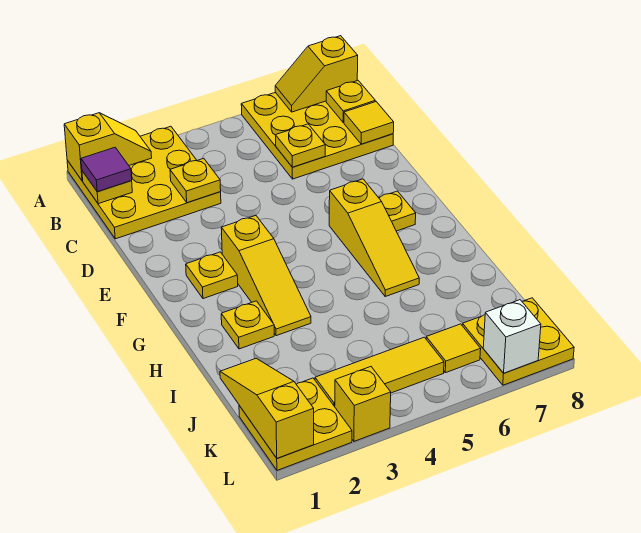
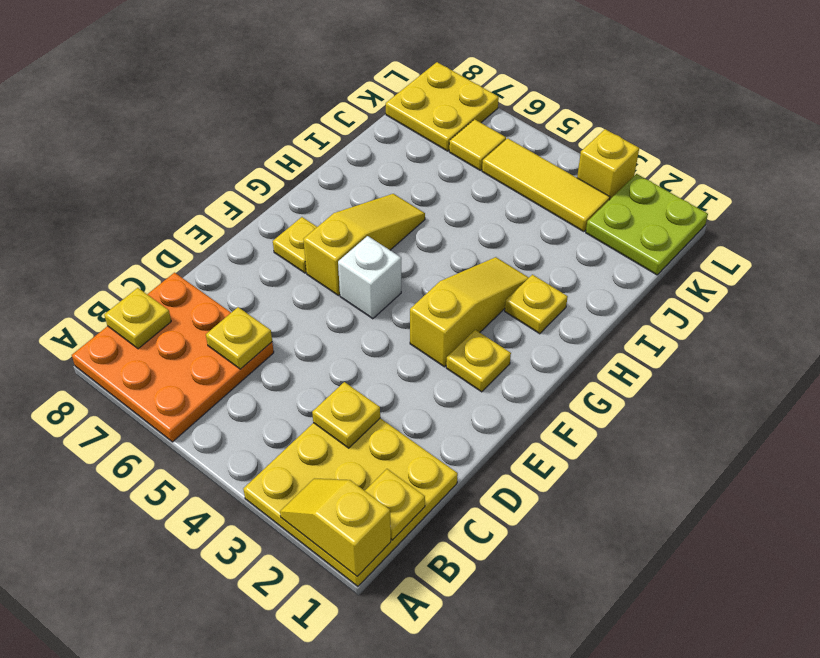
yellow 3x3 plate [241,92,393,179] -> orange 3x3 plate [72,273,274,442]
yellow 1x2 slope [275,36,358,112] -> none
purple 1x1 tile [81,147,132,192] -> none
yellow 1x1 tile [344,102,394,144] -> none
yellow 1x3 slope [220,358,314,458] -> none
yellow 2x2 plate [239,378,352,470] -> lime 2x2 plate [586,174,708,275]
white 1x1 brick [483,300,541,373] -> white 1x1 brick moved to [338,236,401,319]

